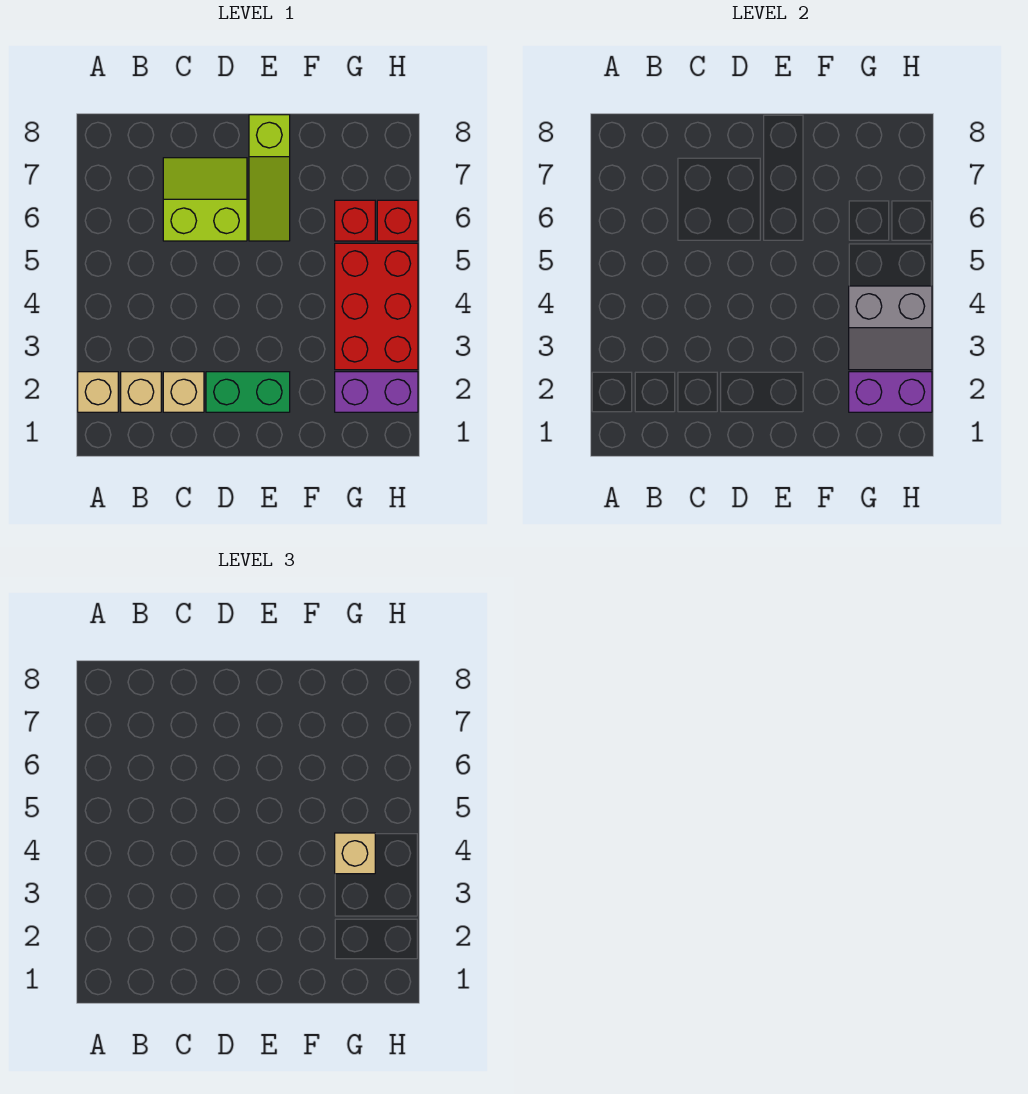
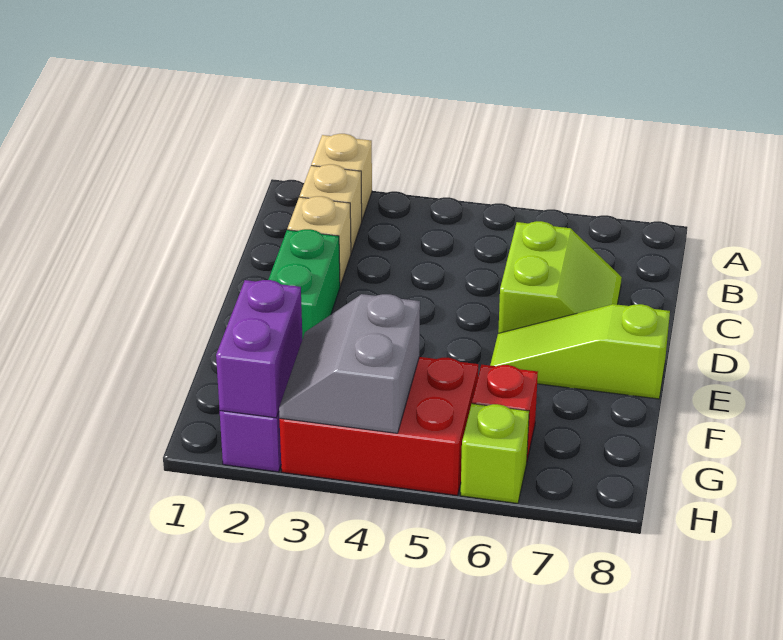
tan 1x1 brick [335,833,375,874] -> none
red 1x1 brick [377,200,418,241] -> lime 1x1 brick [461,404,529,503]

